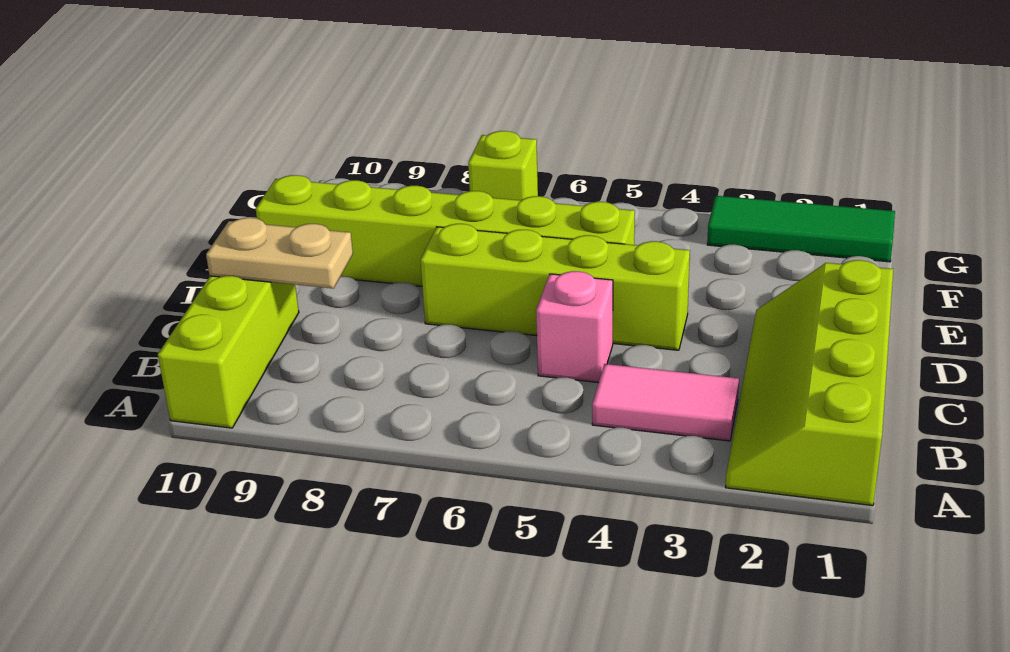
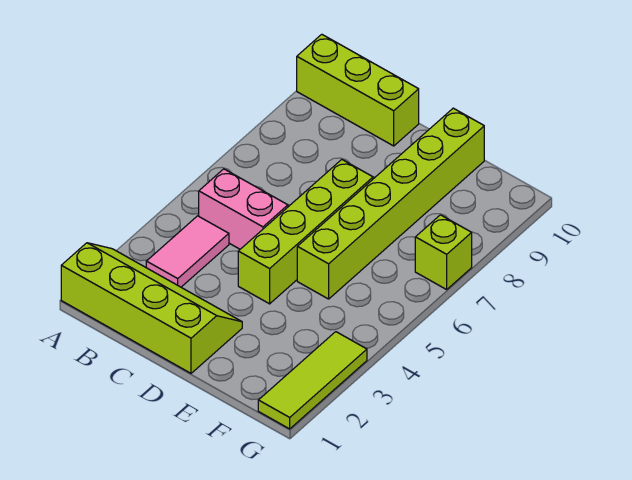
pink 1x1 brick [536,271,613,383] -> pink 1x2 brick [199,169,288,249]
tan 1x2 plate [206,218,353,289] -> none
green 1x3 tile [707,196,895,262] -> lime 1x3 tile [258,332,367,429]

